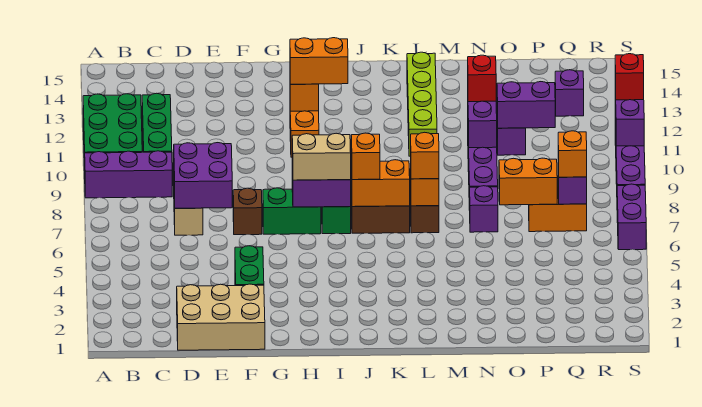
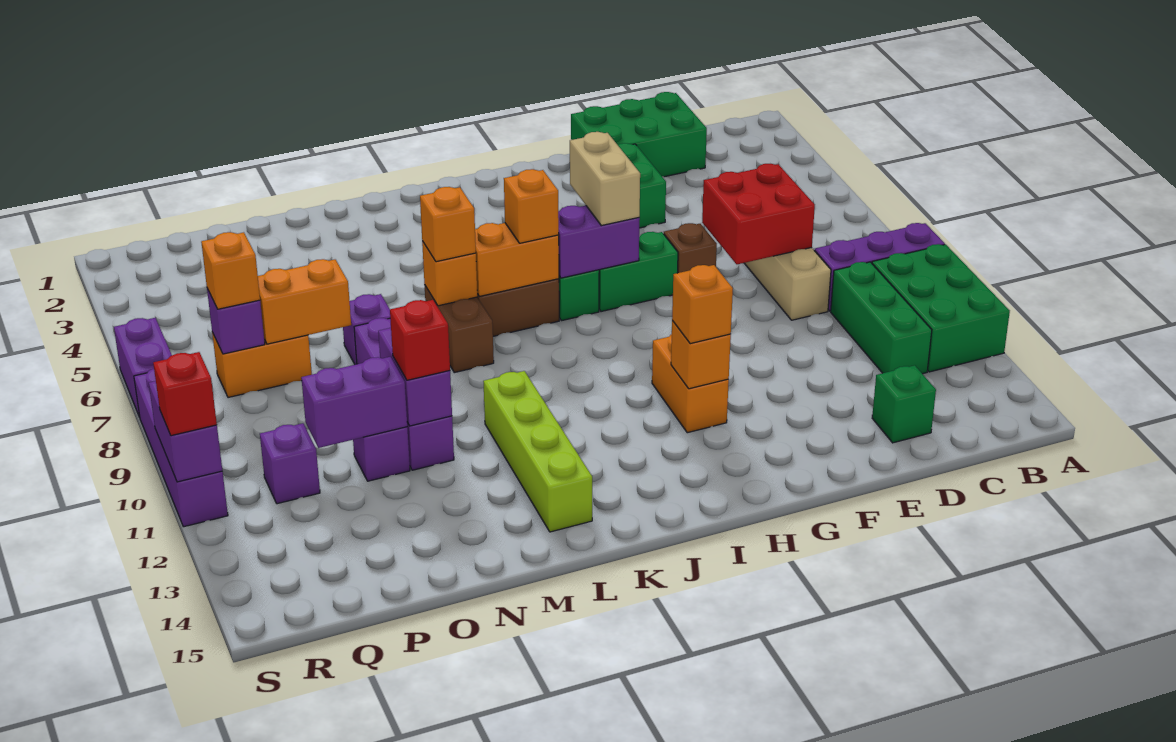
tan 2x3 brick [177,284,265,350] -> green 2x3 brick [571,92,707,177]
purple 2x2 brick [173,143,232,208] -> red 2x2 brick [702,164,815,264]
none -> green 1x1 brick [872,365,936,443]
tan 1x2 brick [292,133,351,180] -> tan 1x2 brick turned to [570,132,640,226]
orange 1x2 brick [290,38,348,84] -> orange 1x1 brick [672,265,733,344]
purple 1x1 brick [555,70,584,116] -> purple 1x1 brick moved to [260,423,320,504]

